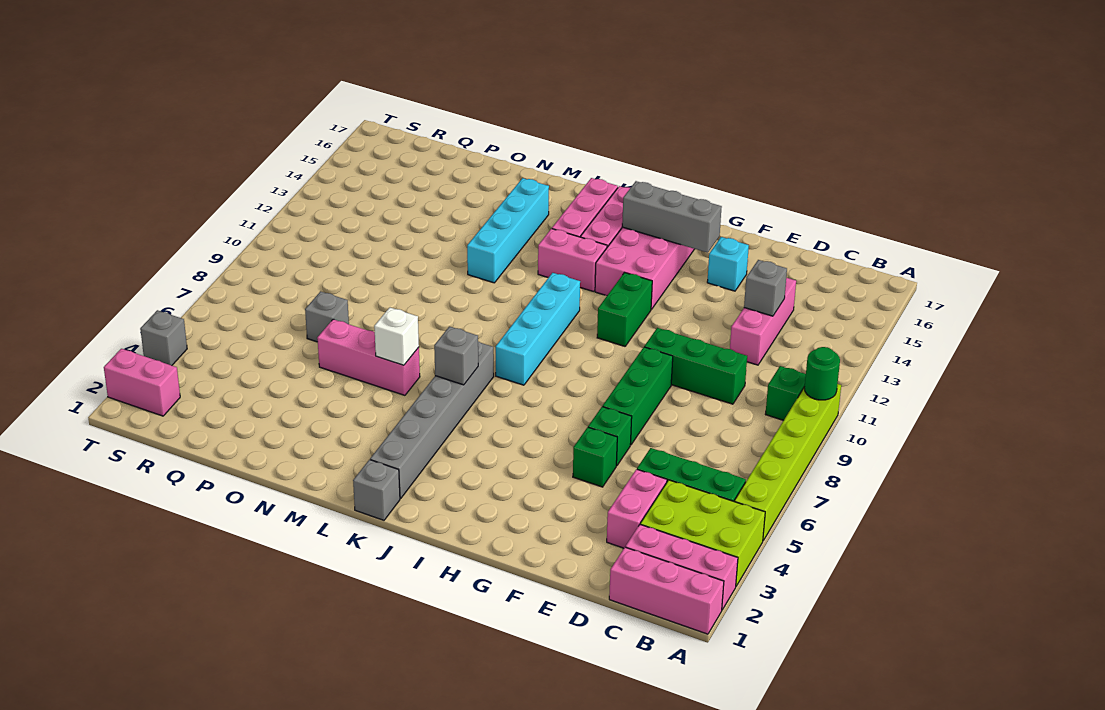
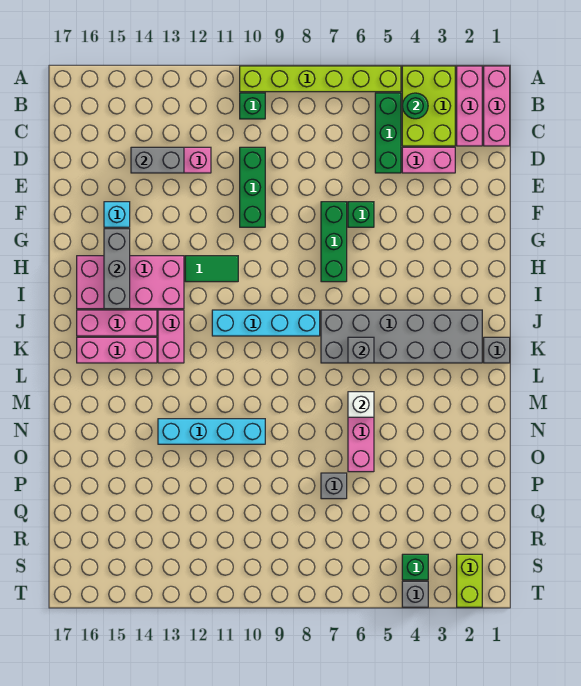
green 1x1 round brick [804,347,840,400] -> green 1x1 round brick moved to [402,93,428,119]
grey 1x1 brick [744,260,787,316] -> grey 1x2 brick [131,147,184,173]
green 1x1 brick [573,427,617,487] -> green 1x1 brick moved to [402,554,428,580]
green 1x3 brick [603,347,673,445] -> green 1x3 brick turned to [321,202,347,282]
green 1x2 brick [597,273,652,346] -> green 1x2 tile [185,256,238,282]
grey 1x6 brick [370,341,494,499] -> grey 2x6 brick [321,310,482,363]
cyan 1x4 brick [467,178,549,283] -> cyan 1x4 brick moved to [158,419,265,444]
pink 1x2 brick [104,349,180,416] -> lime 1x2 brick [457,554,482,607]

